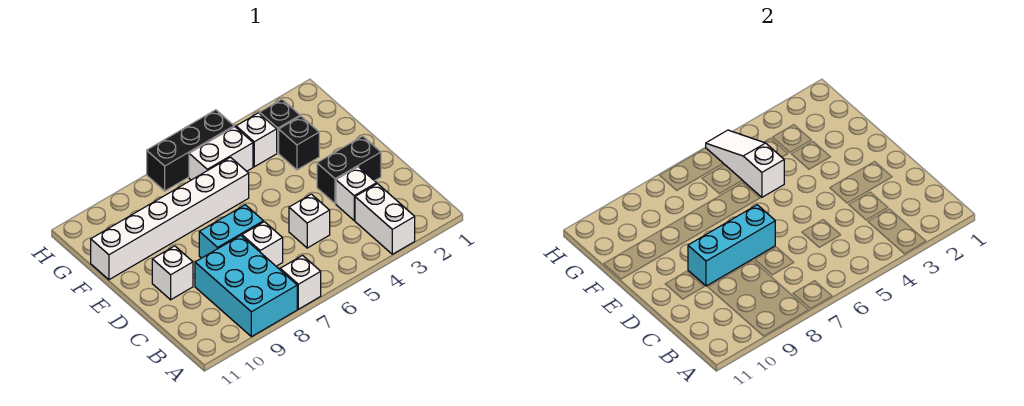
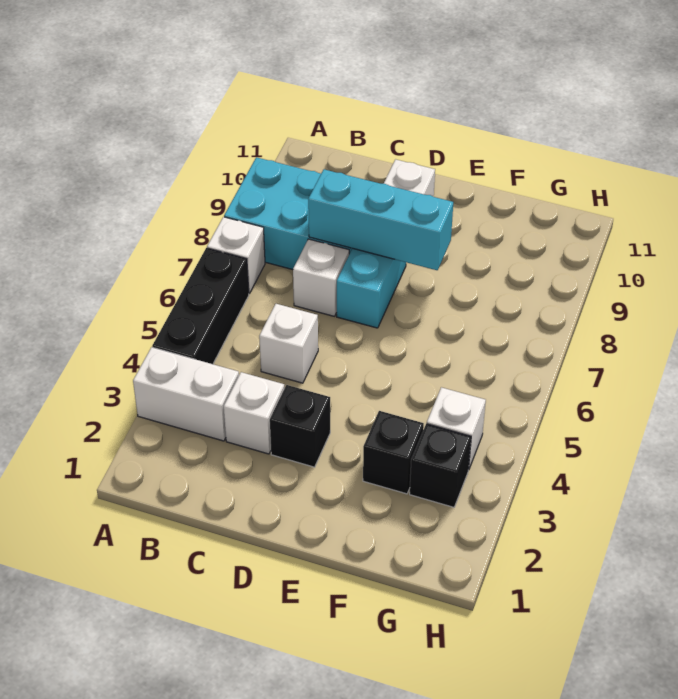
black 1x2 brick [317,136,381,204] -> black 1x1 brick [270,385,330,467]
cyan 1x3 brick [688,205,775,286] -> cyan 1x3 brick turned to [308,169,453,270]
white 1x3 slope [706,130,784,197] -> none
white 1x6 brick [91,157,249,280] -> none
white 1x2 brick [189,127,253,180] -> none
black 1x3 brick [147,110,234,191] -> black 1x3 brick moved to [152,248,249,364]

